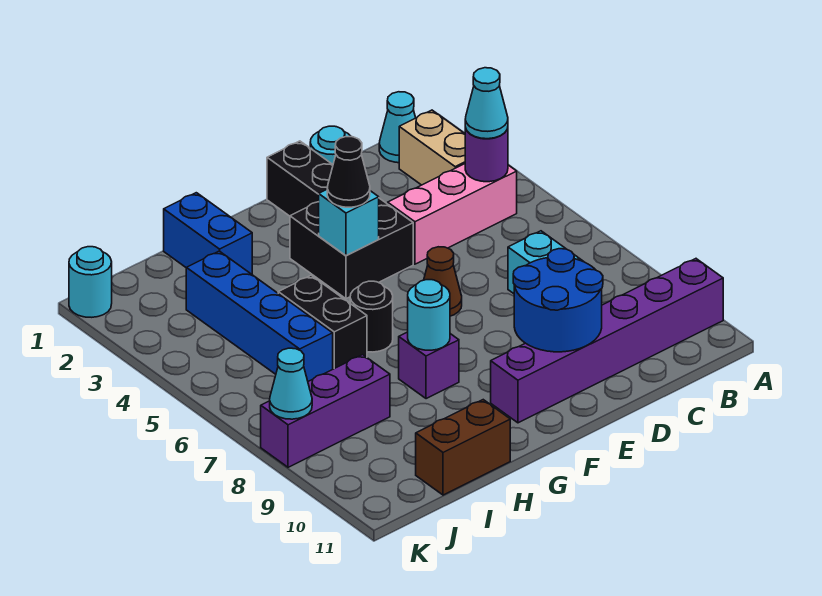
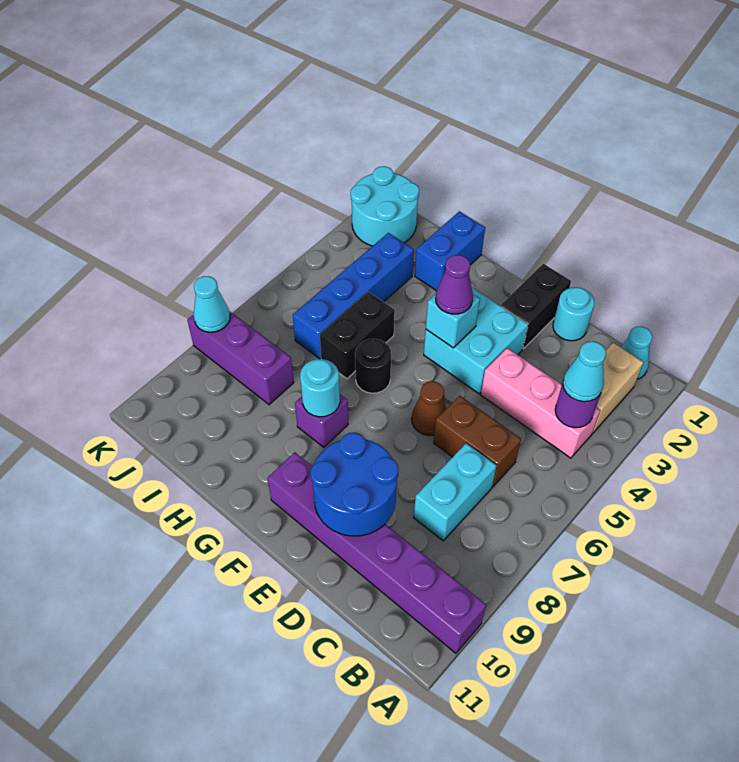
black 2x2 brick [290,198,413,299] -> cyan 2x2 brick [424,288,528,394]
black 1x1 cone [327,137,370,207] -> purple 1x1 cone [436,255,473,314]
brown 1x2 brick [416,400,510,495] -> brown 1x2 brick moved to [434,396,521,487]
cyan 1x1 round brick [69,247,112,317] -> cyan 2x2 round brick [351,166,419,246]

